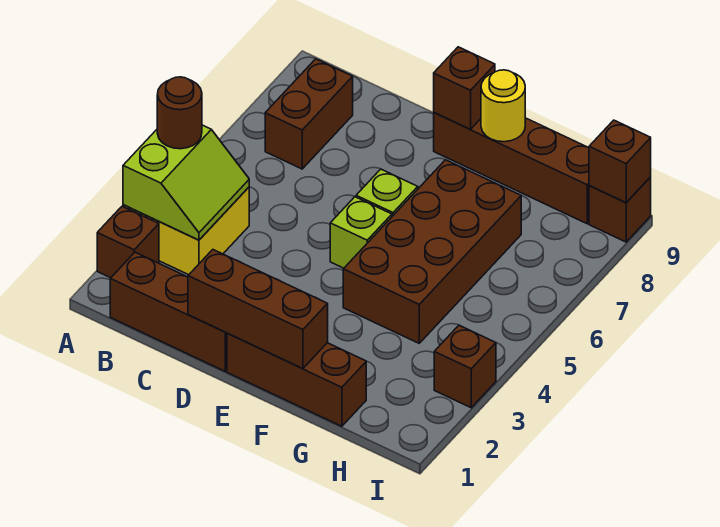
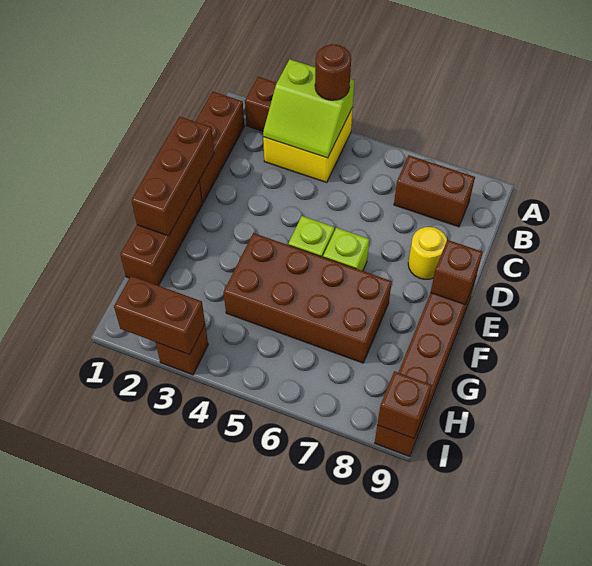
yellow 1x1 round brick [481,70,525,142] -> yellow 1x1 round brick moved to [408,227,447,279]
none -> brown 1x2 brick [114,276,205,355]

